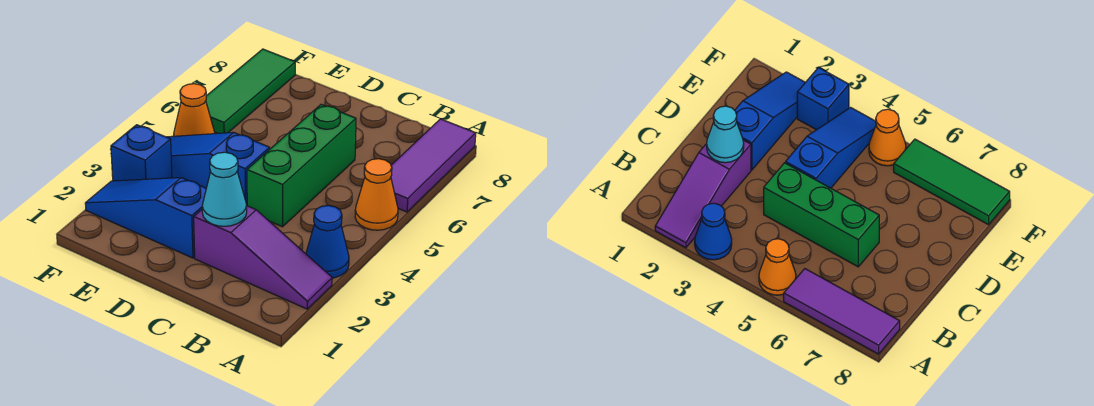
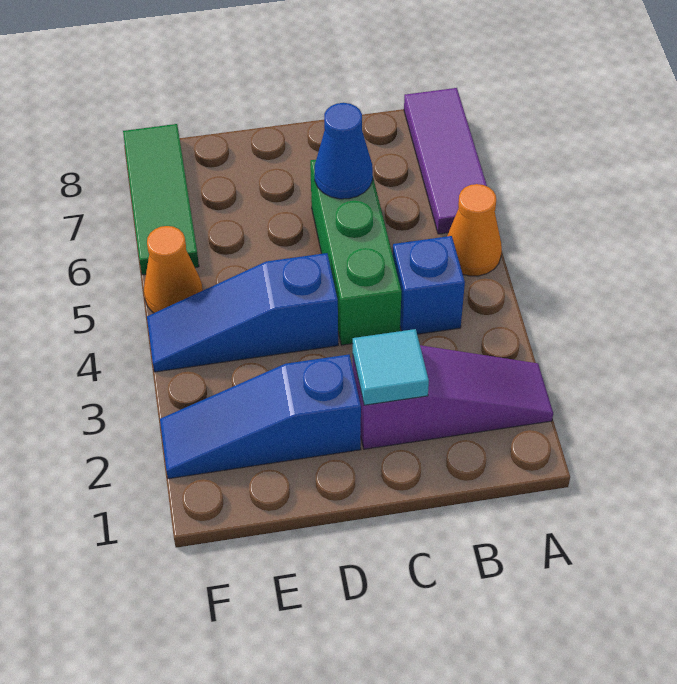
blue 1x1 cone [306,205,349,278] -> blue 1x1 cone moved to [315,103,373,199]
cyan 1x1 cone [202,152,247,226] -> cyan 1x1 tile [353,329,429,405]
blue 1x1 brick [111,125,172,181] -> blue 1x1 brick moved to [393,236,465,334]

